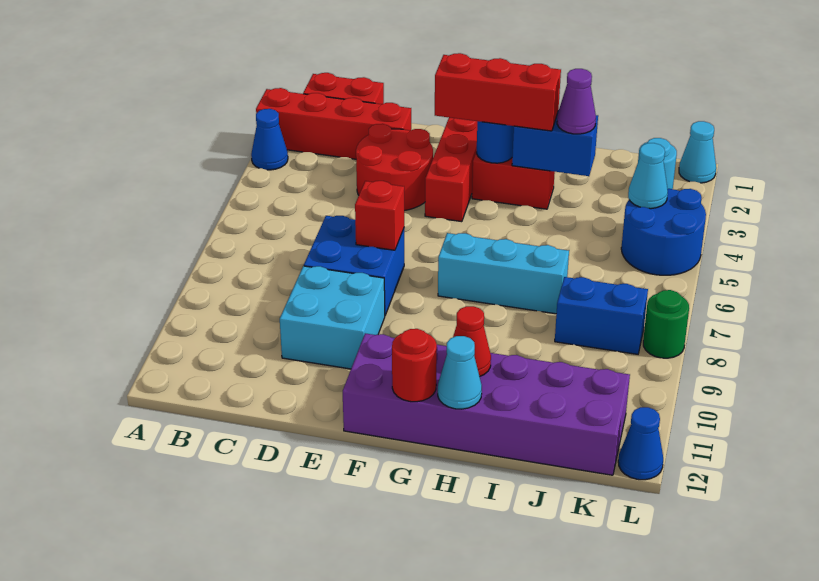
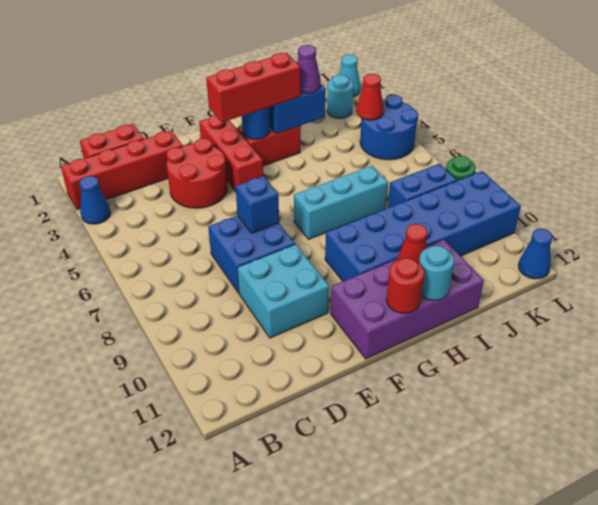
red 1x1 brick [355,181,404,250] -> blue 1x1 brick [236,176,279,233]
purple 2x6 brick [343,333,630,475] -> purple 2x4 brick [330,239,484,359]
none -> blue 2x6 brick [325,171,521,281]
cyan 1x1 cone [438,336,482,409] -> cyan 1x1 round brick [419,246,454,300]
cyan 1x1 cone [628,143,668,209] -> red 1x1 cone [356,74,384,120]

